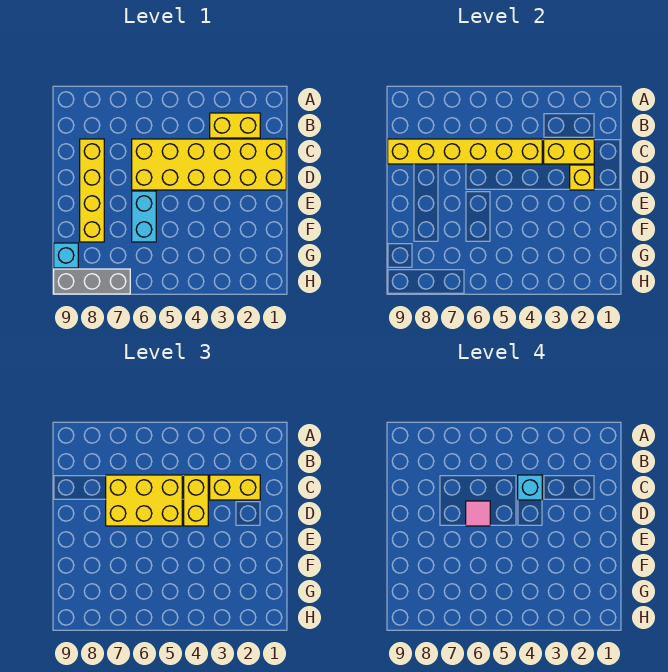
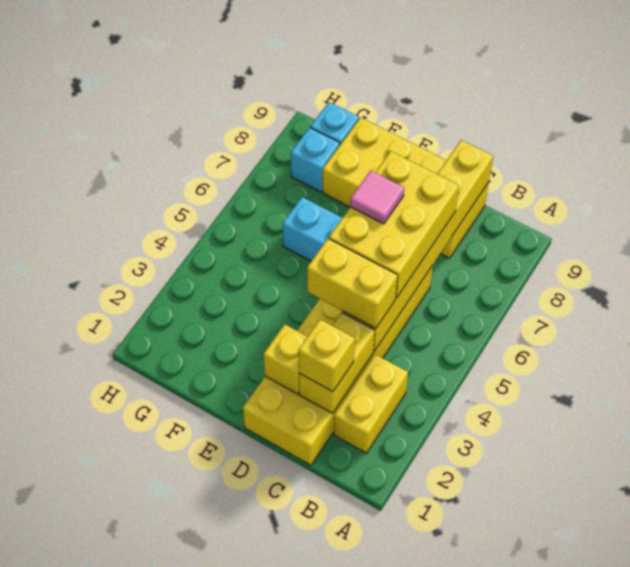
yellow 1x2 brick [210,475,260,500] -> yellow 1x1 brick [298,320,355,392]
cyan 1x1 brick [518,475,542,500] -> cyan 1x1 brick moved to [291,128,340,192]
yellow 1x4 brick [80,139,104,242] -> yellow 2x4 brick [323,118,489,258]
grey 1x3 brick [54,269,130,294] -> none

